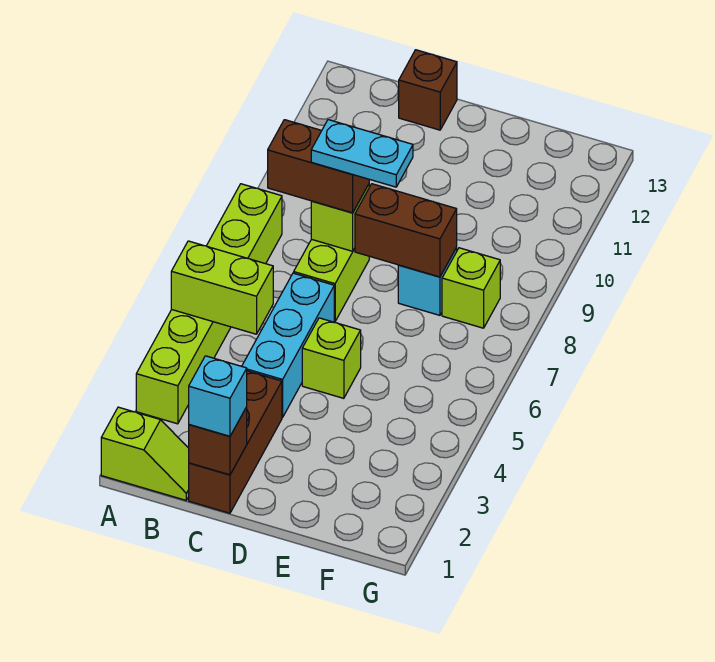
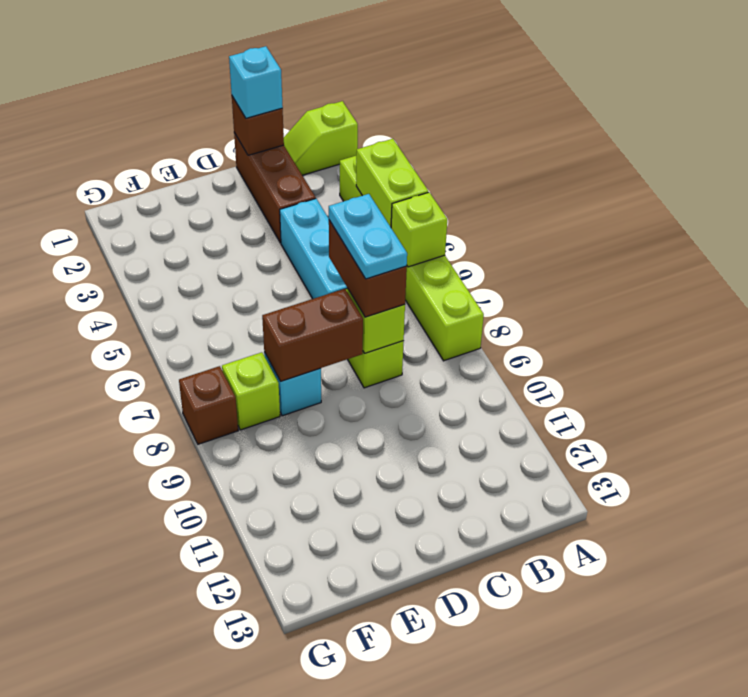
lime 1x2 brick [171,241,273,334] -> lime 1x2 brick turned to [356,139,428,227]
brown 1x2 brick [268,120,369,213] -> brown 1x2 brick turned to [329,220,407,317]
cyan 1x2 plate [311,120,413,187] -> cyan 1x2 plate turned to [329,194,407,279]
brown 1x1 brick [399,50,457,130] -> brown 1x1 brick moved to [179,366,238,444]
lime 1x1 brick [302,318,361,398] -> lime 1x1 brick moved to [391,192,447,267]

